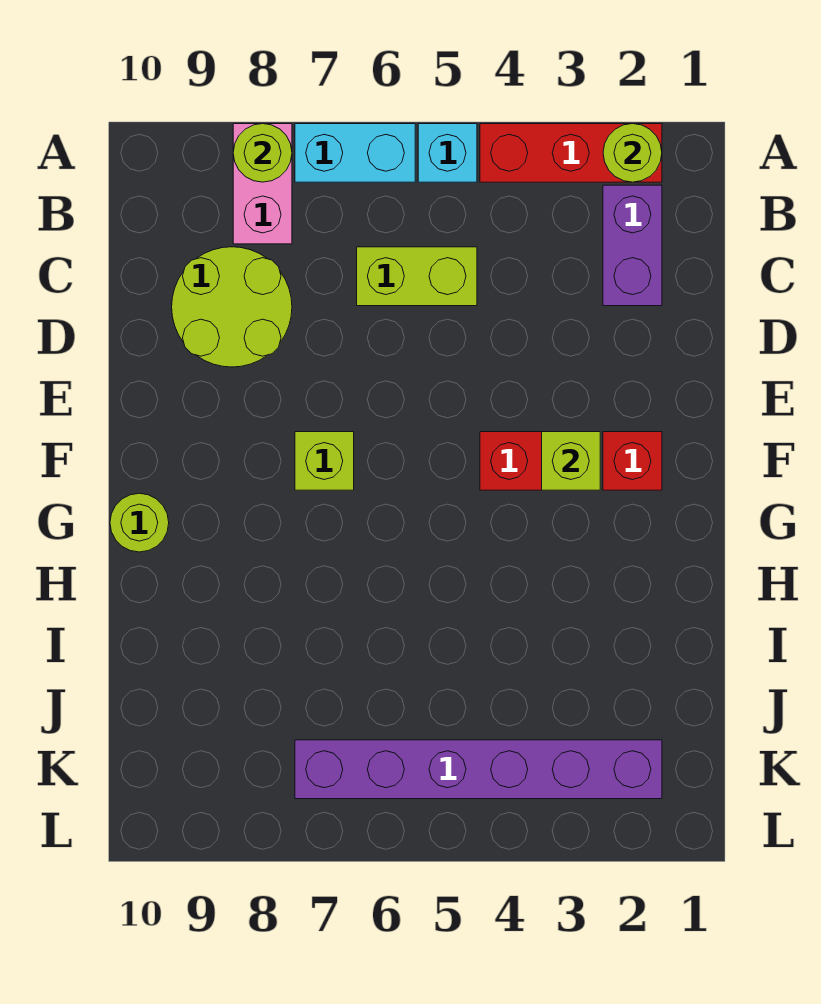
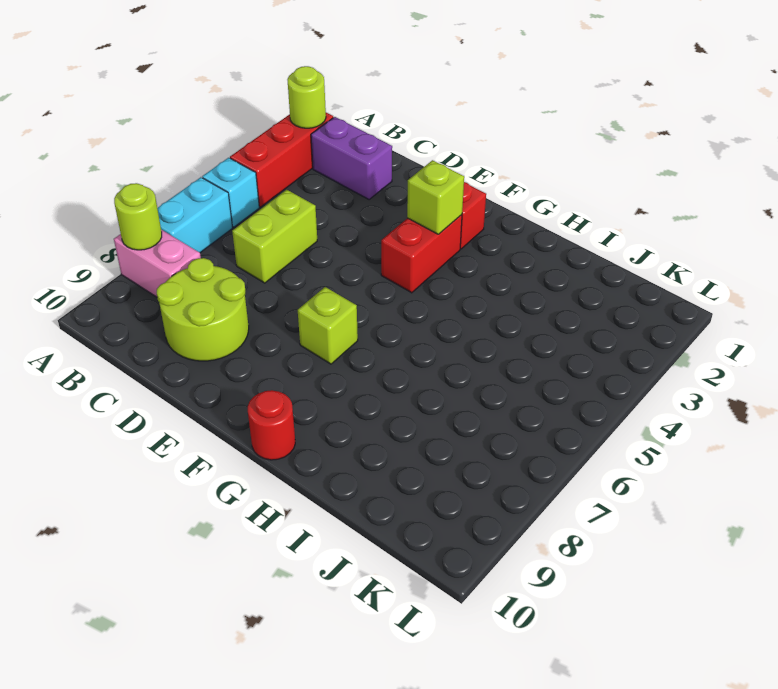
lime 1x1 round brick [110,493,169,552] -> red 1x1 round brick [248,390,295,460]
purple 1x6 brick [295,740,662,799] -> none

